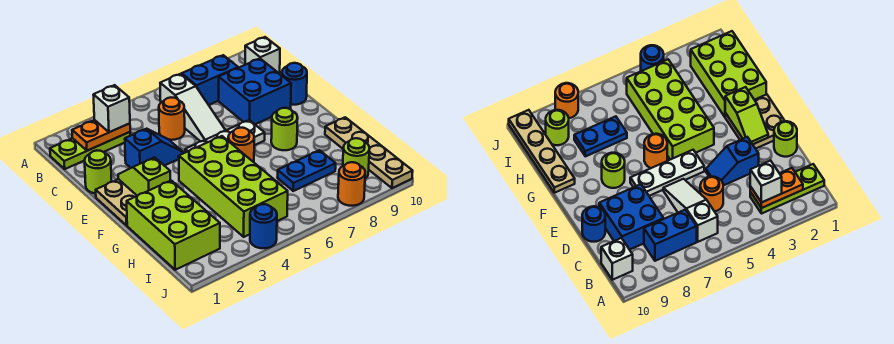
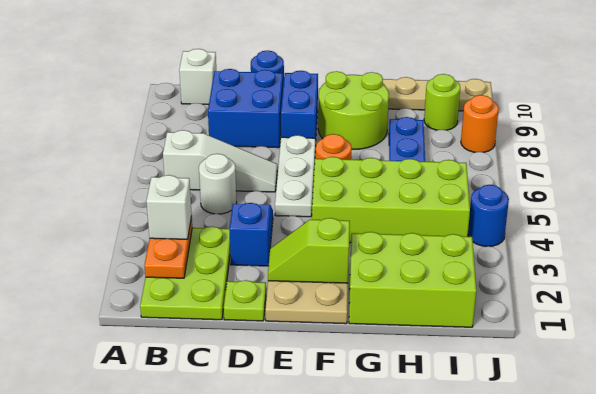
lime 1x3 plate [50,132,130,169] -> lime 2x3 plate [140,226,230,320]
blue 1x2 brick [182,55,238,105] -> blue 1x2 brick moved to [281,71,318,147]
orange 1x1 round brick [159,98,185,140] -> white 1x1 round brick [199,154,237,214]
lime 1x1 round brick [85,151,112,194] -> lime 1x1 plate [224,280,266,321]
lime 1x1 round brick [271,108,298,150] -> lime 2x2 round brick [318,71,389,149]

